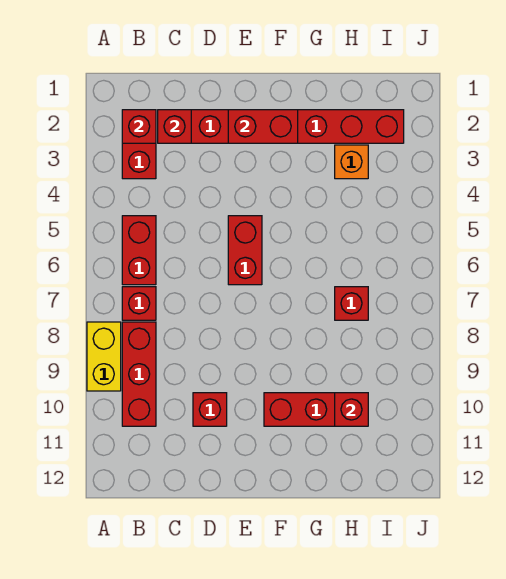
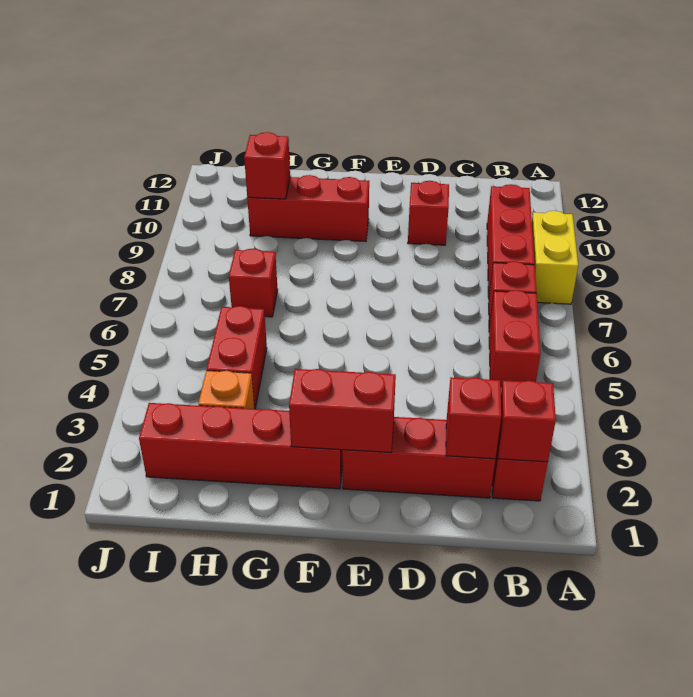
red 1x2 brick [228,216,262,285] -> red 1x2 brick moved to [207,306,267,409]

